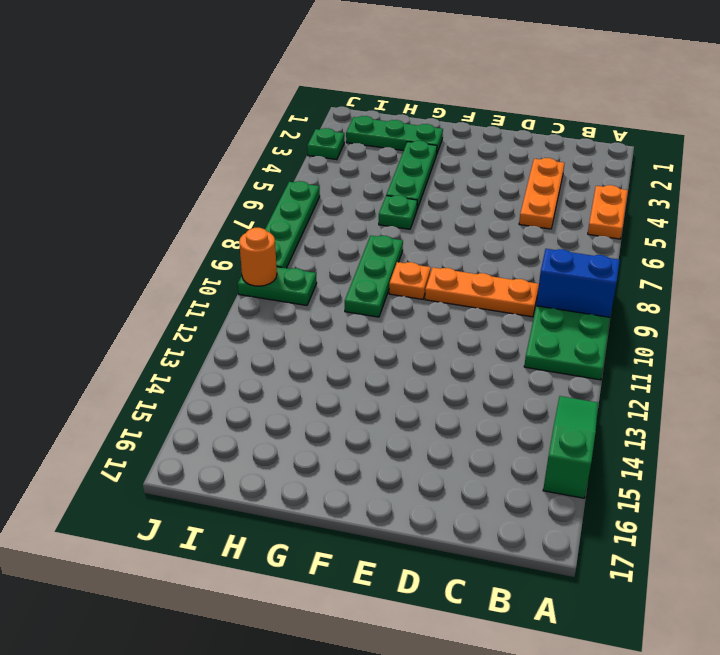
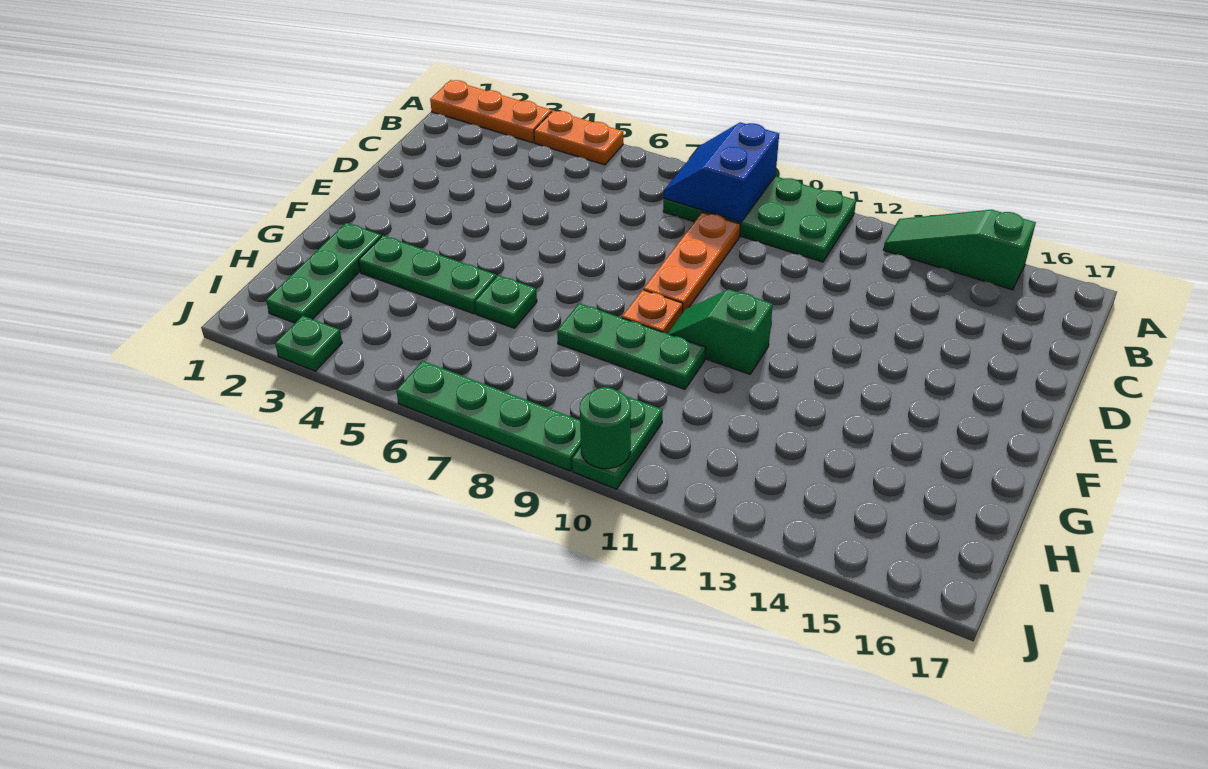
orange 1x3 plate [519,158,565,229] -> orange 1x3 plate moved to [430,80,552,143]
none -> green 1x2 slope [667,289,773,374]
orange 1x1 round brick [239,228,277,286] -> green 1x1 round brick [580,387,631,469]

